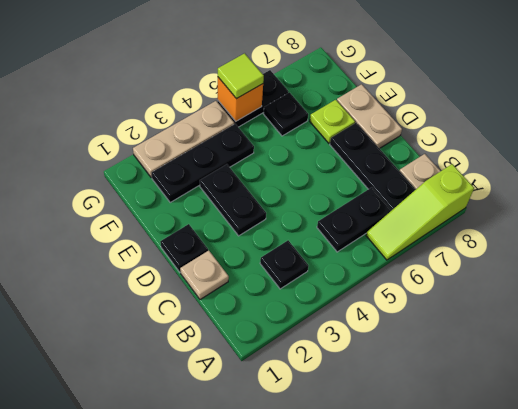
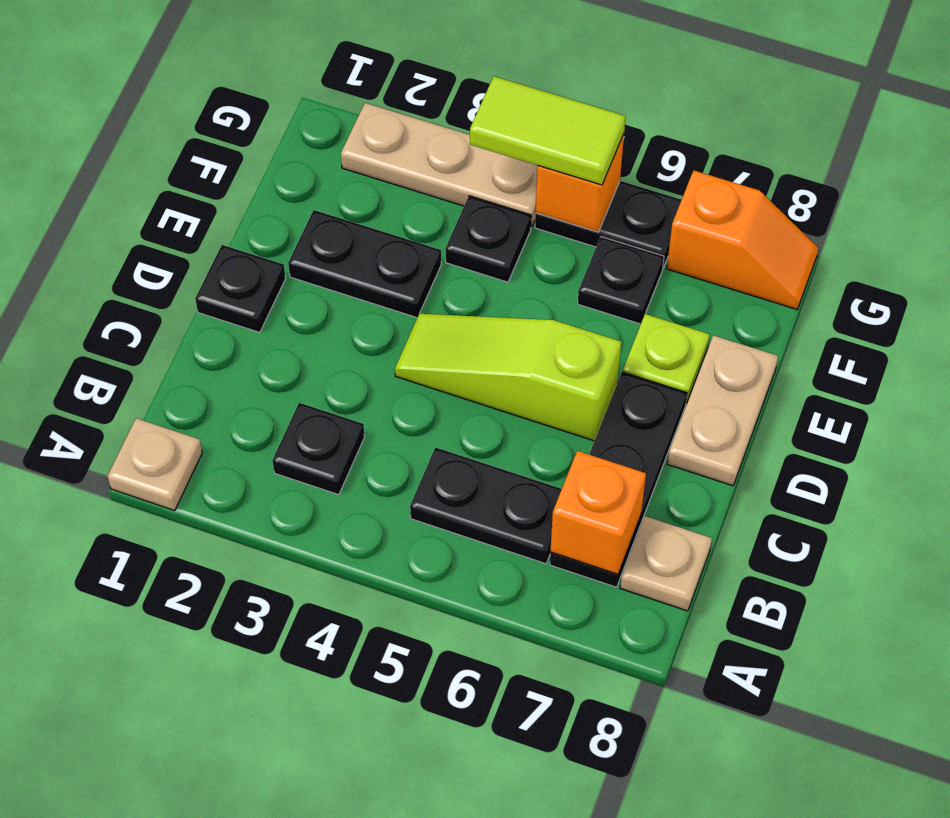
lime 1x3 slope [366,164,474,260] -> lime 1x3 slope moved to [395,314,621,441]
none -> orange 1x1 brick [550,451,646,574]
tan 1x1 plate [180,251,229,300] -> tan 1x1 plate moved to [107,418,202,510]
black 1x2 plate [200,164,266,236] -> black 1x2 plate turned to [288,210,441,318]
black 1x3 plate [152,124,254,203] -> black 1x1 plate [445,196,531,282]
lime 1x1 tile [218,53,264,99] -> lime 1x2 tile [470,76,626,185]
none -> orange 1x2 slope [667,170,818,309]

